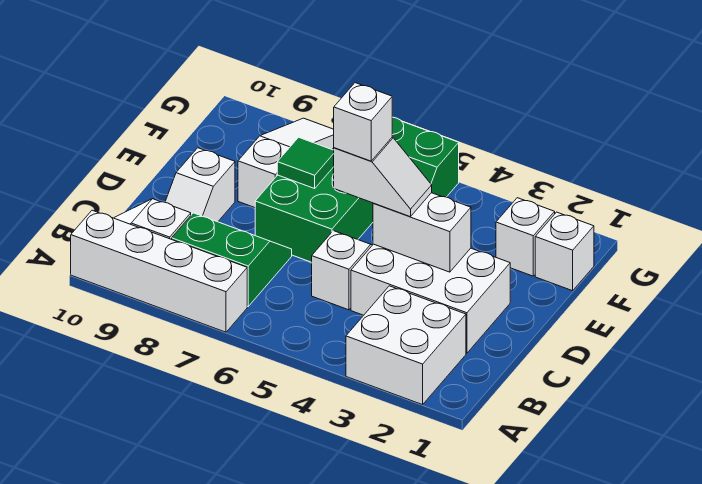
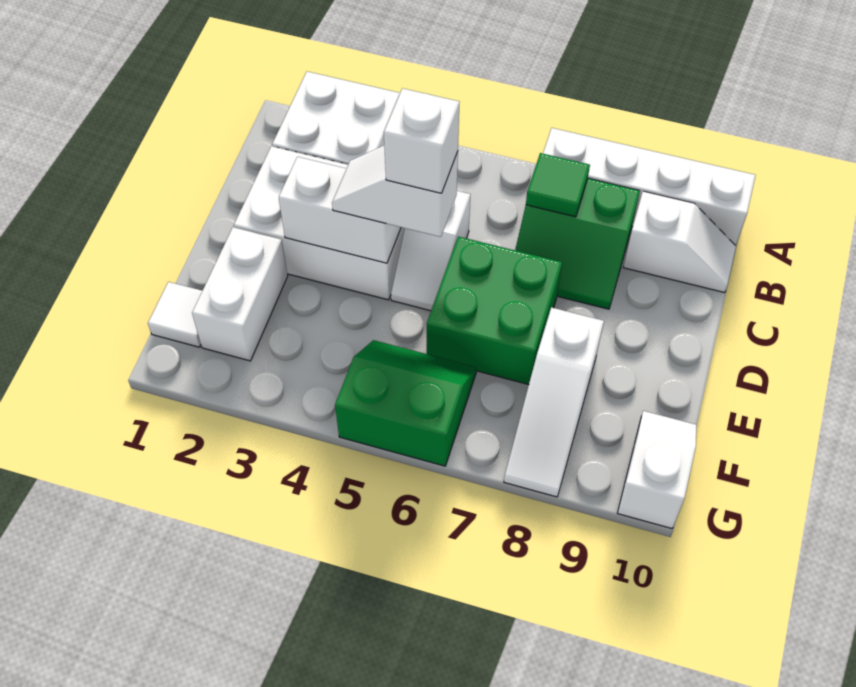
white 1x2 slope [165,148,235,222] -> white 1x2 slope moved to [618,411,696,529]
green 1x1 tile [277,137,334,188] -> green 1x1 tile moved to [526,153,590,217]
white 1x1 brick [535,212,594,291] -> white 1x1 tile [148,282,202,347]
white 1x1 brick [496,198,555,276] -> white 1x2 brick [192,227,288,361]

